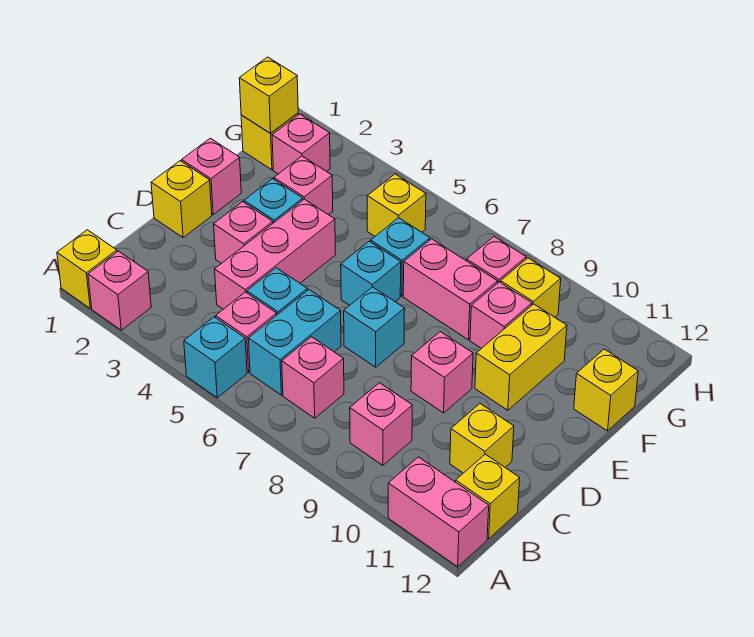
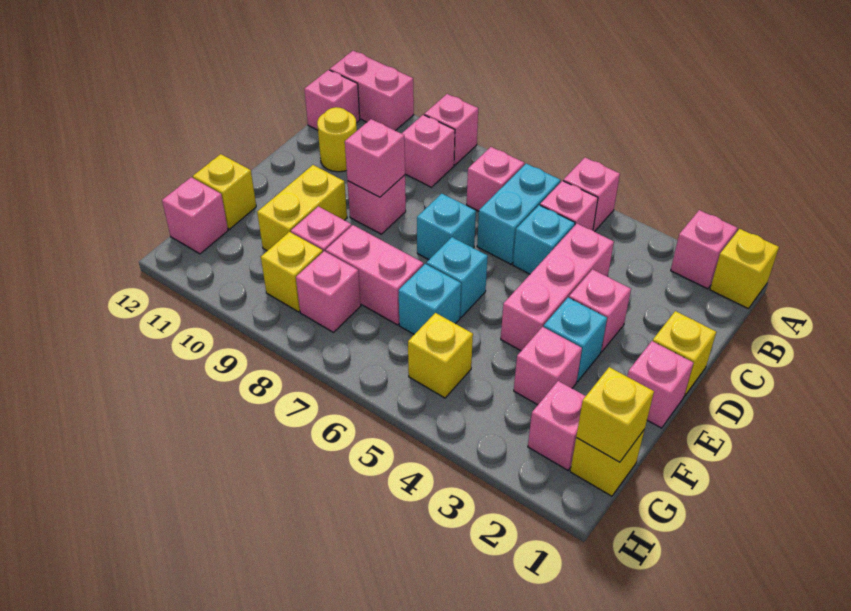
cyan 1x1 brick [184,317,247,398] -> pink 1x1 brick [563,158,620,232]
none -> pink 1x1 brick [424,94,478,165]
yellow 1x1 brick [456,454,520,539] -> pink 1x1 brick [304,70,360,130]
yellow 1x1 brick [450,404,514,473] -> yellow 1x1 round brick [317,107,357,172]
none -> pink 1x1 brick [345,119,405,197]
none -> pink 1x1 brick [162,177,228,254]

